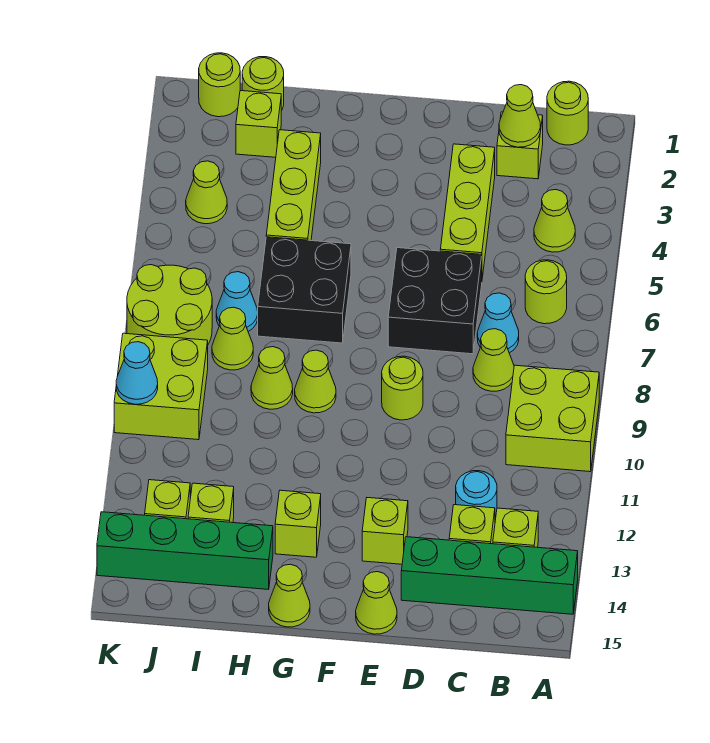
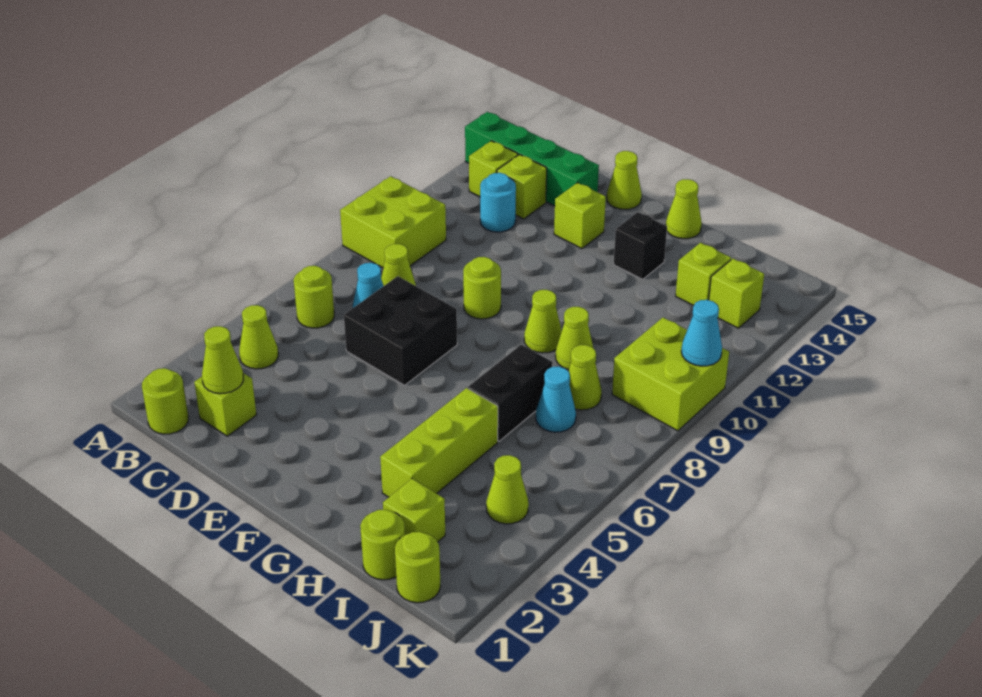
lime 1x3 brick [440,144,495,278] -> none
black 2x2 brick [258,237,351,343] -> black 1x2 brick [468,345,552,441]
lime 1x1 brick [275,490,321,557] -> black 1x1 brick [614,212,667,279]
green 1x4 brick [97,512,273,589] -> none
lime 2x2 round brick [127,265,212,344] -> none

